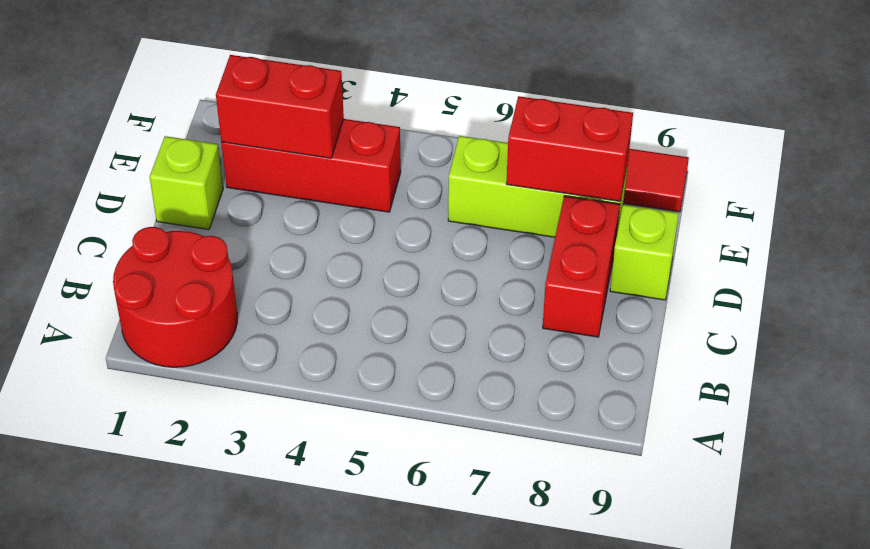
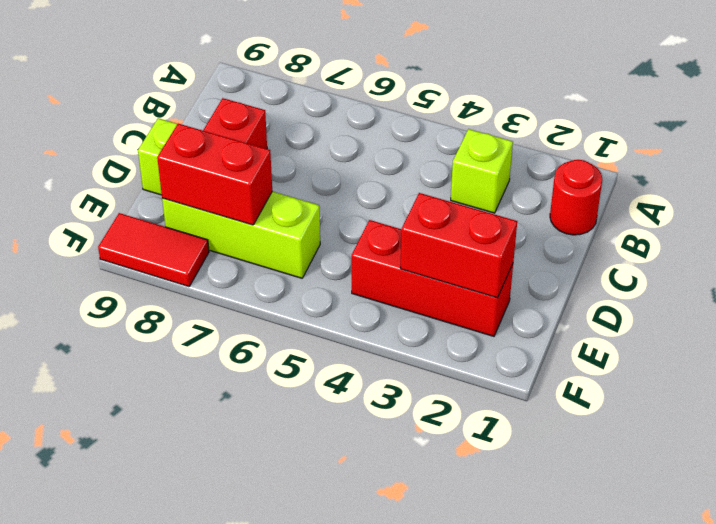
red 2x2 round brick [113,227,237,367] -> red 1x1 round brick [550,160,602,235]
lime 1x1 brick [150,136,223,230] -> lime 1x1 brick moved to [451,129,513,213]

